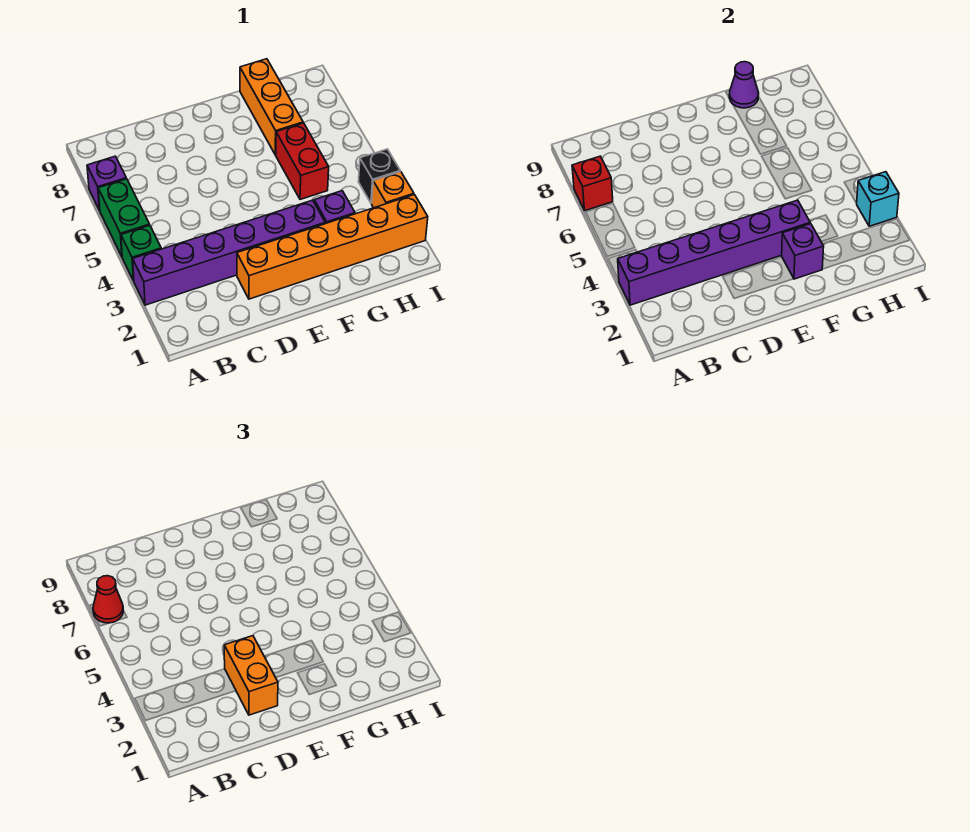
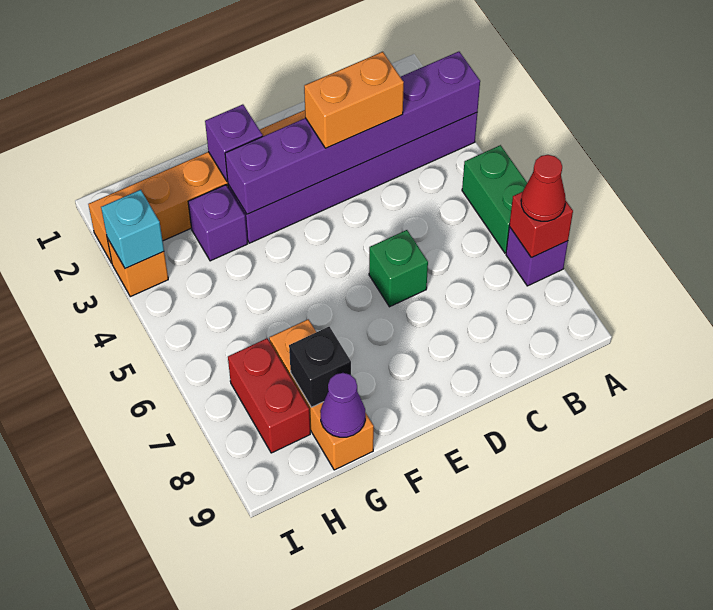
green 1x1 brick [121,225,161,281] -> green 1x1 brick moved to [369,230,428,307]
orange 1x2 brick [224,636,278,715] -> orange 1x2 brick turned to [304,52,404,148]
red 1x2 brick [276,123,329,199] -> red 1x2 brick moved to [228,338,310,453]
black 1x1 brick [358,149,400,203] -> black 1x1 brick moved to [289,327,351,407]

